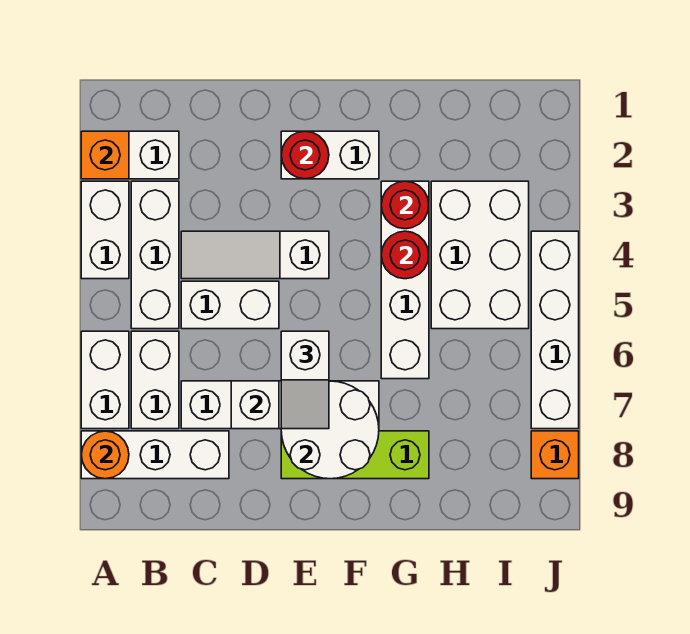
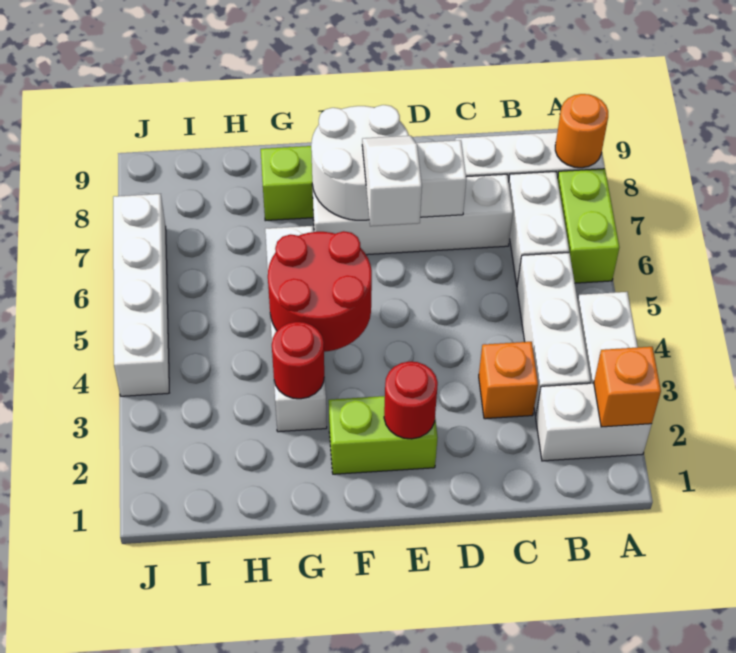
white 1x2 brick [81,331,129,429] -> lime 1x2 brick [557,169,619,283]
white 1x3 slope [181,231,329,279] -> none
white 1x2 brick [181,281,279,329] -> none
white 1x2 brick [281,131,379,179] -> lime 1x2 brick [329,396,438,474]
red 1x1 round brick [381,231,429,279] -> red 2x2 round brick [268,231,372,352]
white 2x3 brick [431,181,529,329] -> none
orange 1x1 brick [531,431,579,479] -> orange 1x1 brick moved to [479,342,538,419]

